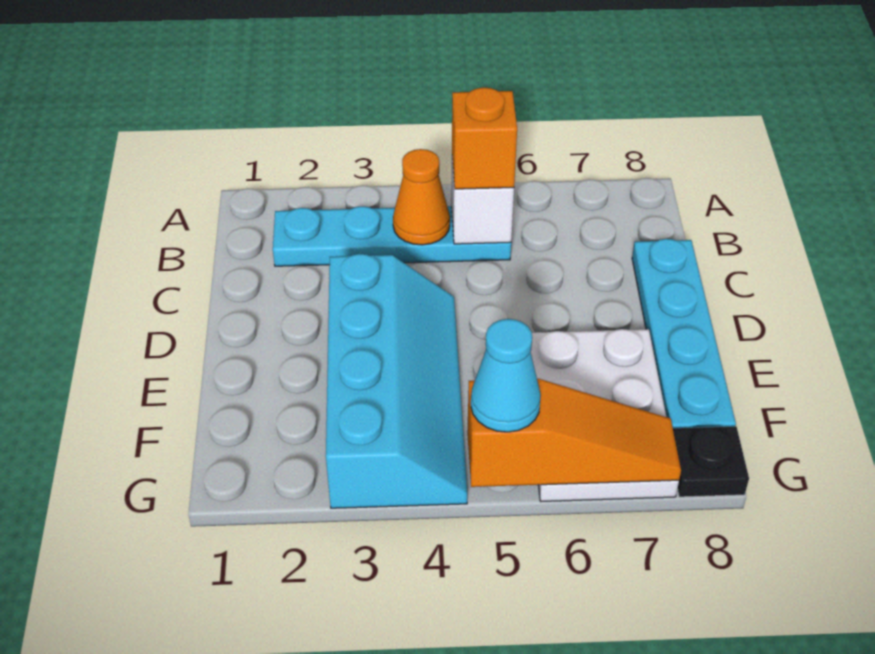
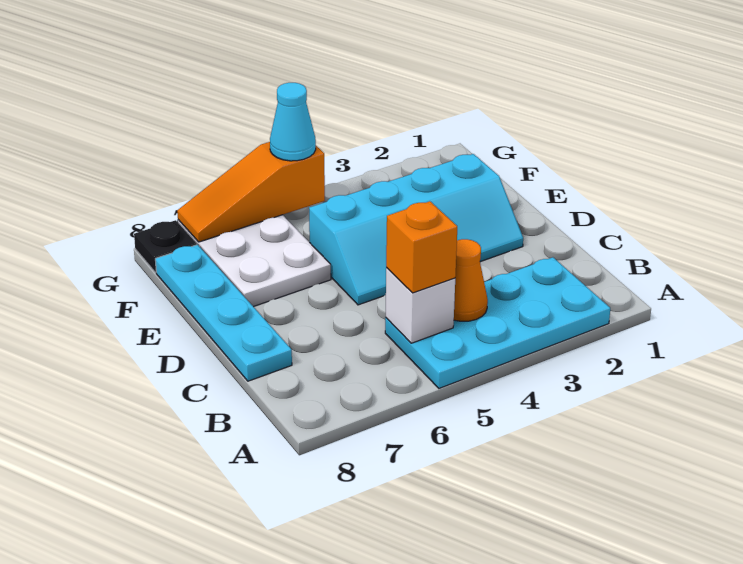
cyan 1x4 plate [273,206,511,266] -> cyan 2x4 plate [385,257,610,388]
cyan 2x4 slope [326,254,467,508] -> cyan 2x4 slope turned to [309,154,523,305]

